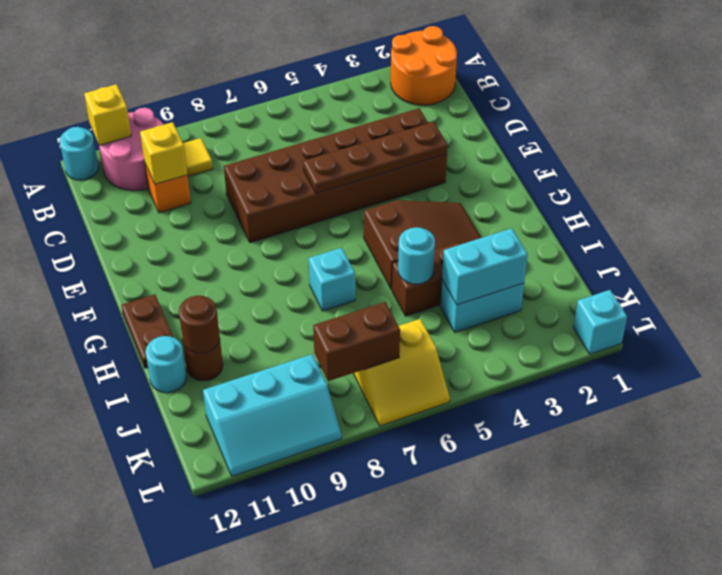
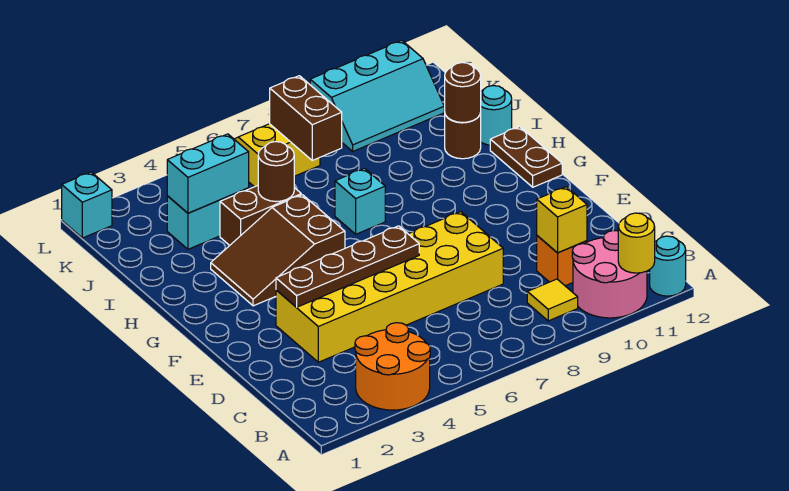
orange 2x2 round brick [391,26,457,105] -> orange 2x2 round brick moved to [355,323,430,410]
yellow 1x1 brick [84,84,131,145] -> yellow 1x1 round brick [618,213,655,273]
brown 2x6 brick [224,108,447,243] -> yellow 2x6 brick [276,212,503,362]
cyan 1x1 round brick [398,227,435,284] -> brown 1x1 round brick [258,142,294,201]
brown 1x2 brick [313,302,400,381] -> brown 1x2 brick turned to [270,76,342,160]
cyan 2x3 slope [203,354,341,476] -> cyan 2x3 slope turned to [310,40,444,151]

